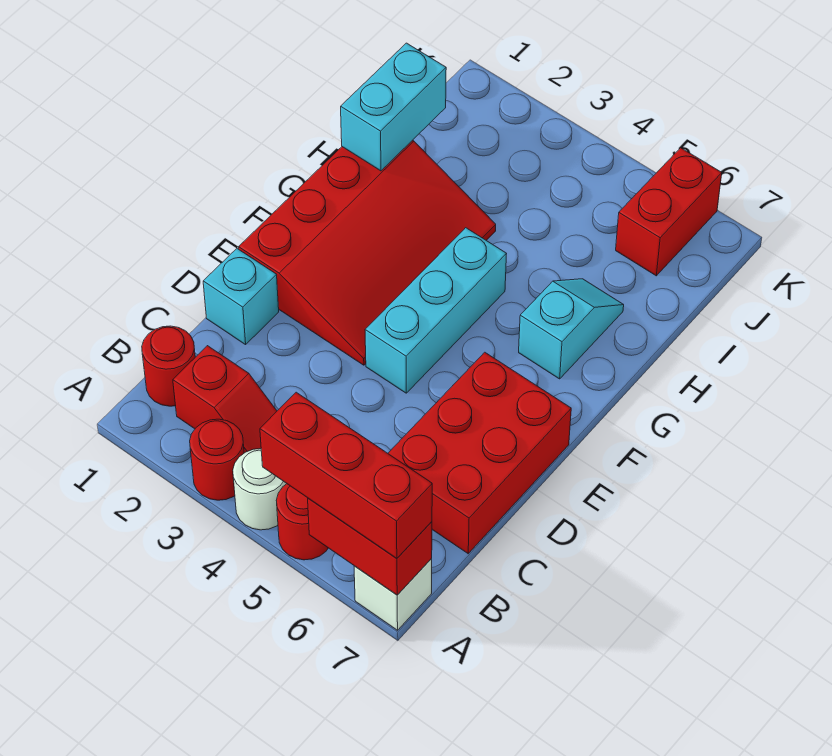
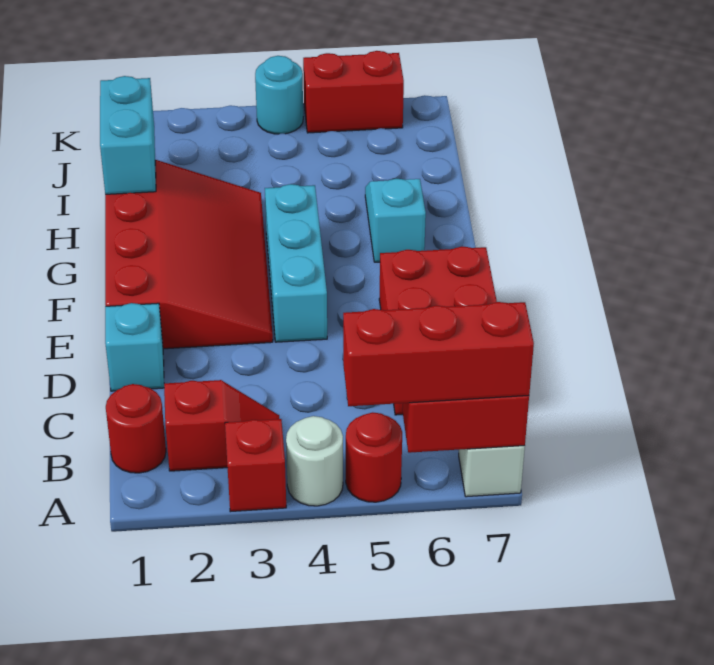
red 1x1 round brick [190,419,244,500] -> red 1x1 brick [225,419,286,512]
red 1x2 brick [616,148,722,276] -> red 1x2 brick turned to [303,51,404,133]
none -> cyan 1x1 round brick [255,56,303,134]

